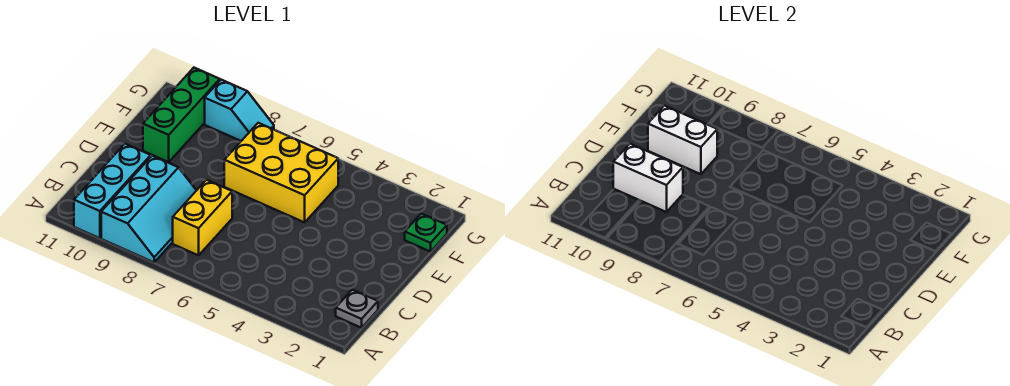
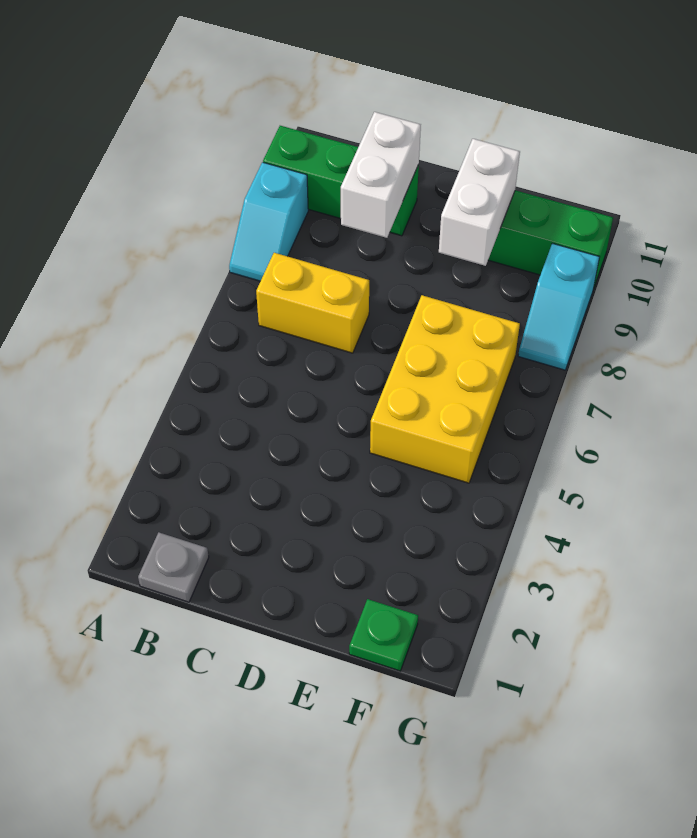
cyan 2x3 slope [101,156,197,262] -> cyan 1x2 slope [229,162,308,281]
cyan 1x3 brick [74,144,151,238] -> green 1x3 brick [263,126,419,236]

